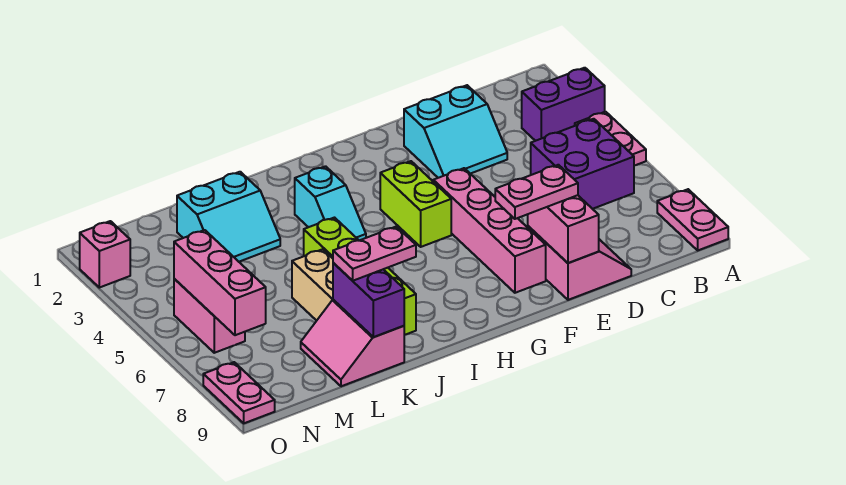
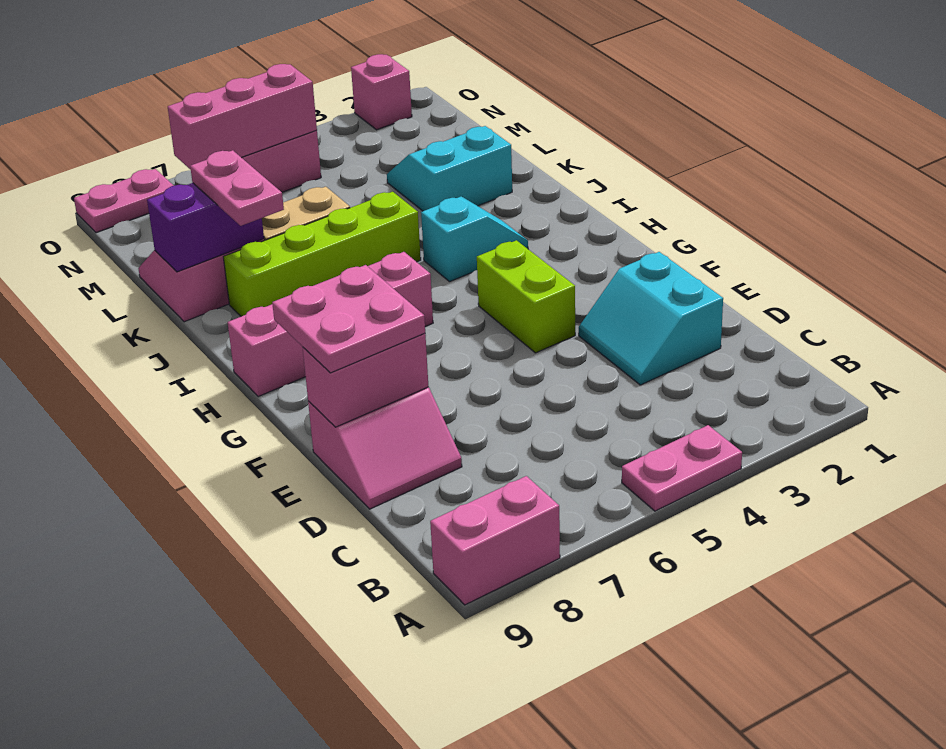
purple 1x2 brick [522,68,605,141] -> none
pink 1x2 plate [657,189,728,250] -> pink 1x2 brick [430,476,560,605]
purple 2x2 brick [531,119,634,209] -> none
pink 1x2 plate [495,165,578,219] -> pink 2x2 plate [272,265,425,373]
pink 1x4 brick [433,168,546,293] -> pink 1x4 brick moved to [228,252,433,396]
lime 1x2 brick [380,161,451,247] -> lime 1x2 brick turned to [477,240,575,353]
cyan 1x2 slope [295,166,366,241] -> cyan 1x2 slope turned to [421,196,528,282]
cyan 2x2 slope [177,172,280,262] -> cyan 2x2 slope turned to [387,126,512,211]

